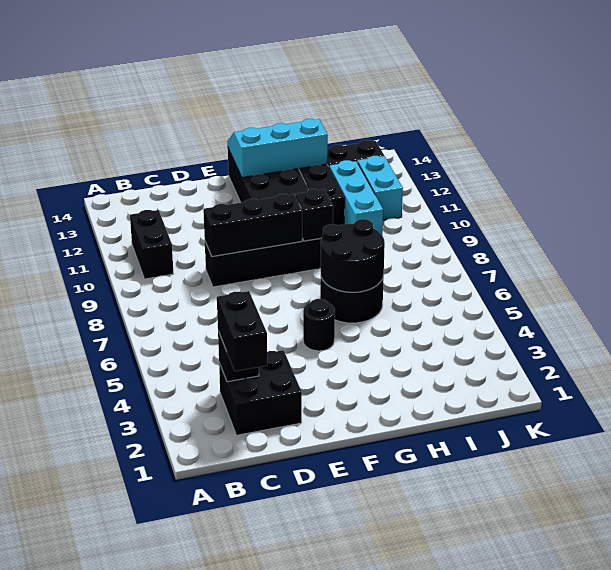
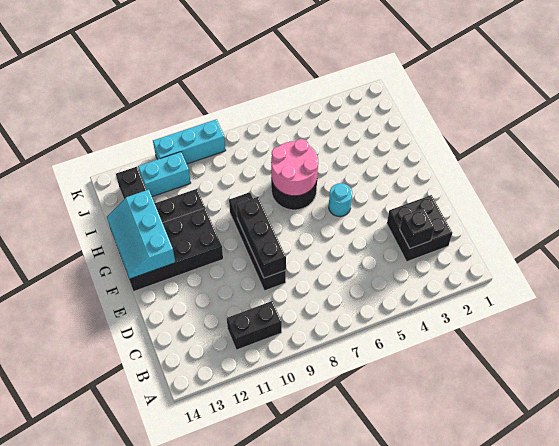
black 1x2 brick [217,291,267,371] -> none
black 1x1 round brick [303,299,335,351] -> cyan 1x1 round brick [329,183,352,217]
black 2x2 round brick [321,219,385,292] -> pink 2x2 round brick [271,139,318,196]
black 1x1 brick [296,189,333,241] -> none
cyan 1x3 brick [329,160,383,235] -> cyan 1x3 brick moved to [153,119,226,164]

